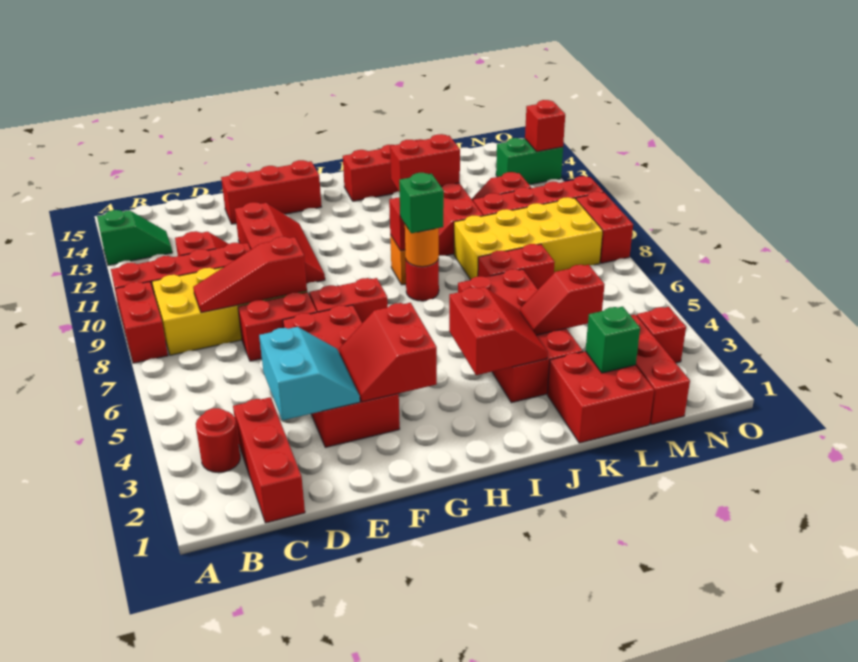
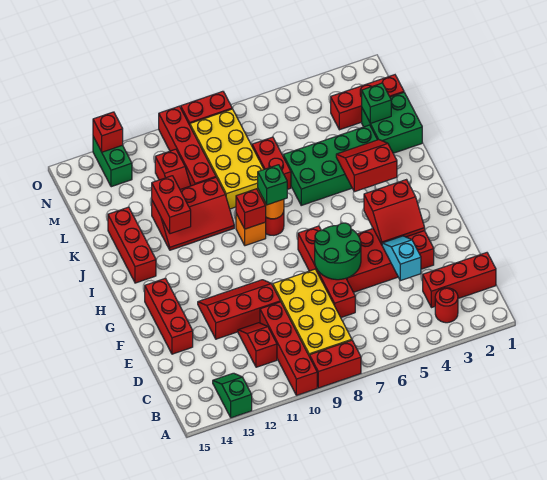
red 1x3 slope [193,237,307,313] -> none
cyan 2x2 slope [259,327,360,420] -> cyan 1x2 slope [382,236,421,281]
none -> green 2x2 round brick [315,223,361,280]
red 2x4 brick [458,269,583,403] -> green 2x4 brick [283,125,377,205]
red 2x2 brick [547,351,654,443] -> green 2x2 brick [362,93,422,153]
red 1x2 slope [520,265,605,335] -> none
red 1x1 brick [637,307,686,363] -> none

